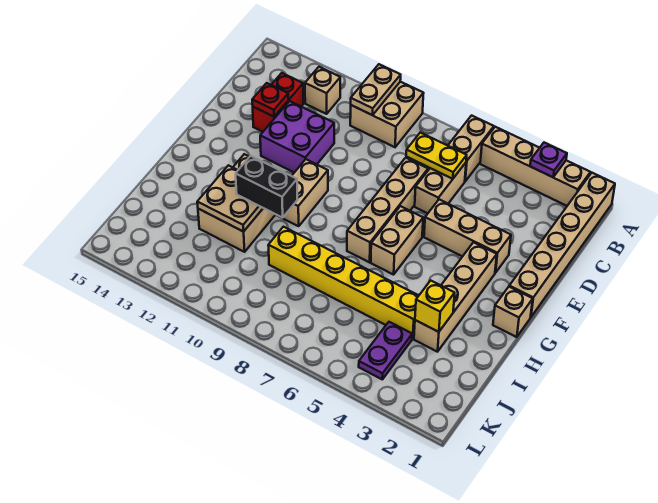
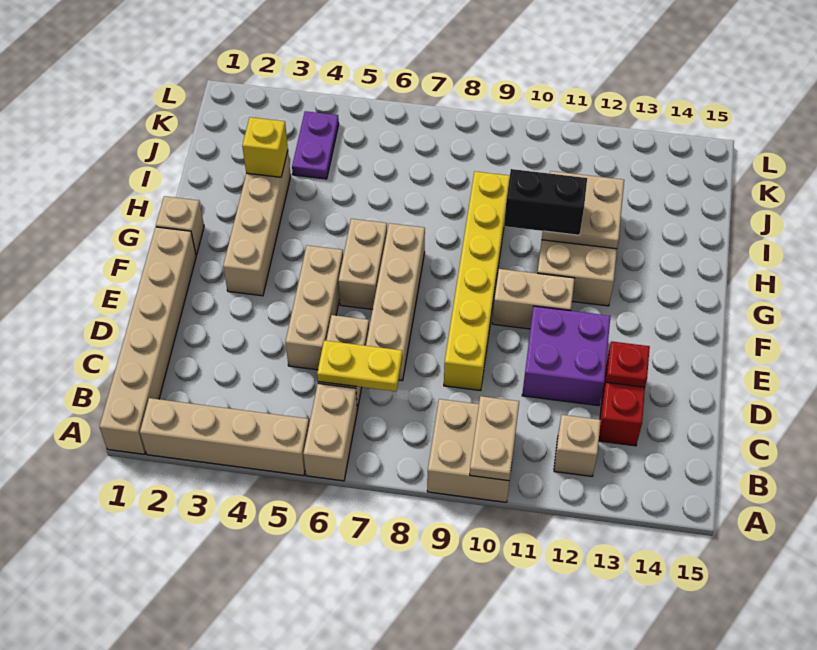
purple 1x1 plate [530,143,567,177] -> none
tan 1x3 brick [424,199,511,273] -> tan 1x3 brick turned to [285,245,343,370]
tan 1x2 brick [277,159,328,226] -> tan 1x2 brick turned to [492,269,575,329]
yellow 1x6 brick [268,227,419,339] -> yellow 1x6 brick turned to [444,172,510,391]

